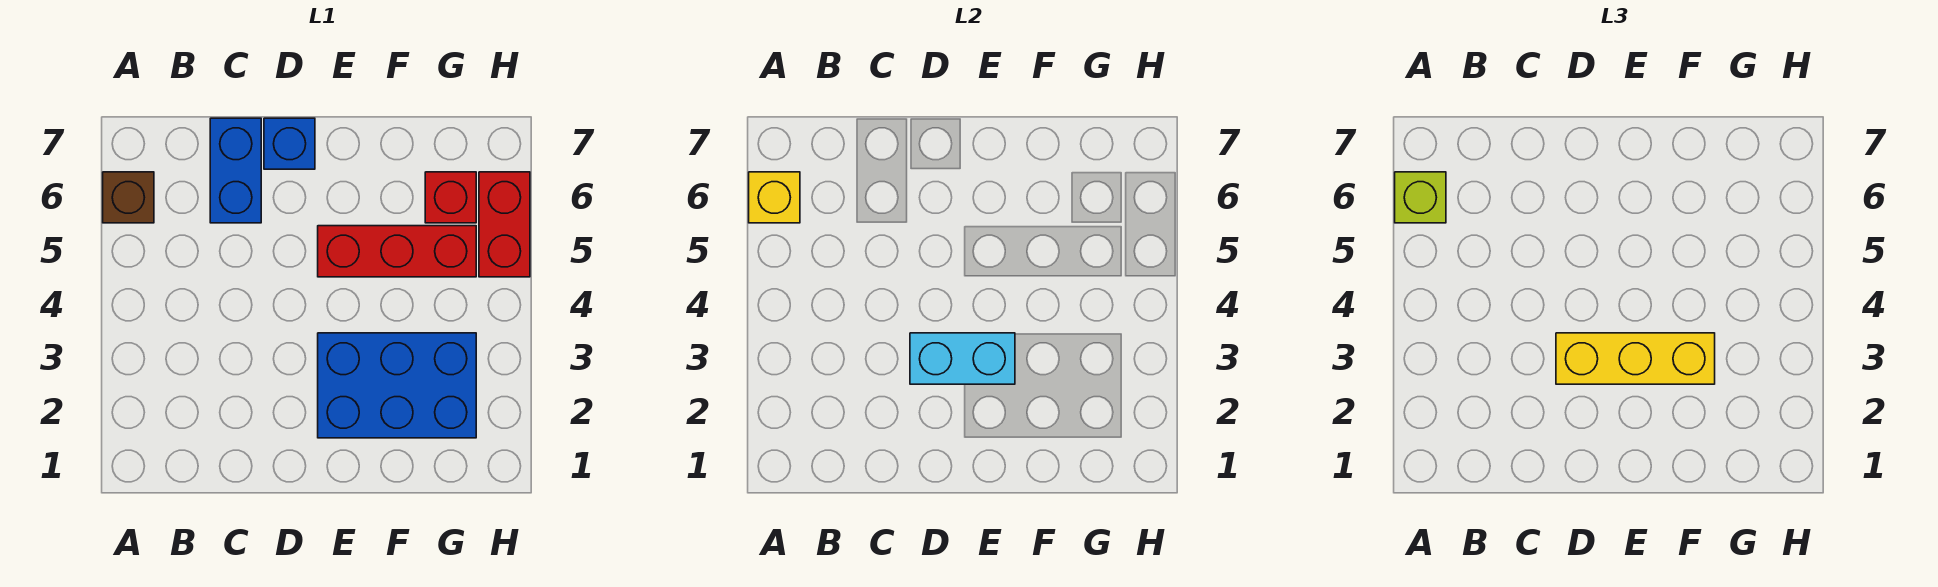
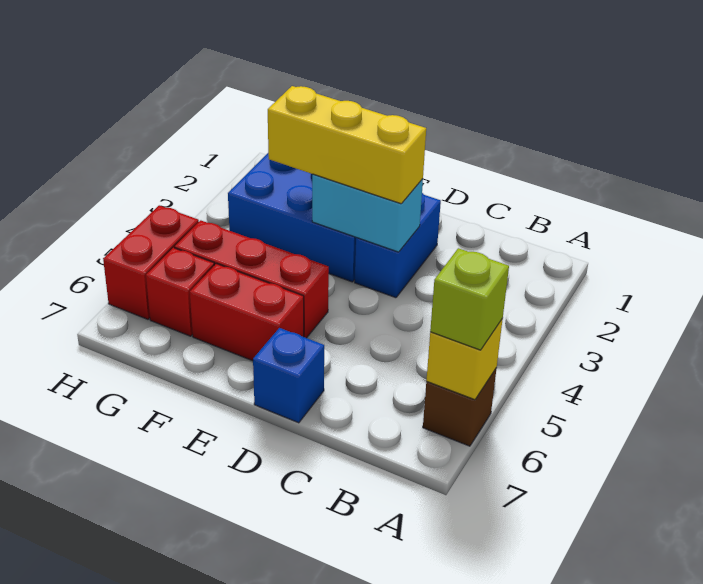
blue 1x2 brick [210,118,261,223] -> blue 1x2 brick moved to [355,193,441,298]
none -> red 1x2 brick [190,264,304,361]

